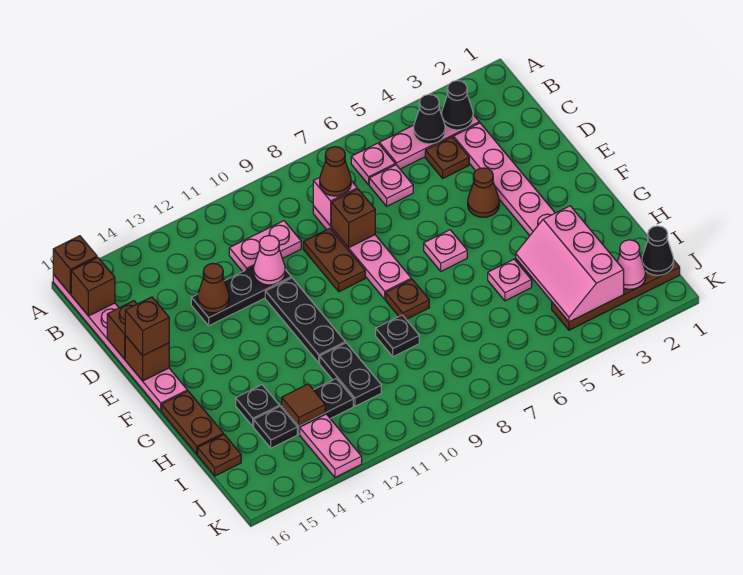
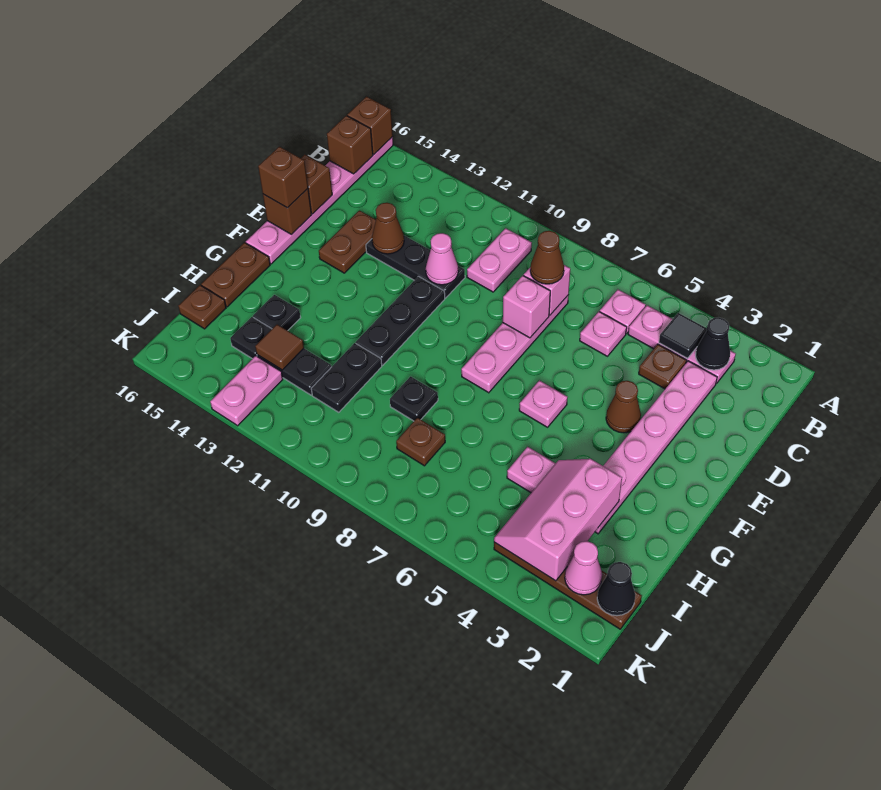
black 1x1 cone [414,95,445,144] -> black 1x1 tile [659,313,707,359]
pink 1x2 plate [229,221,301,272] -> pink 1x2 plate turned to [467,228,532,292]
brown 1x1 brick [331,189,375,248] -> pink 1x1 brick [503,276,550,338]
brown 1x2 plate [303,228,365,292] -> brown 1x2 plate moved to [319,211,376,273]
brown 1x1 plate [386,279,429,319] -> brown 1x1 plate moved to [396,418,445,466]

